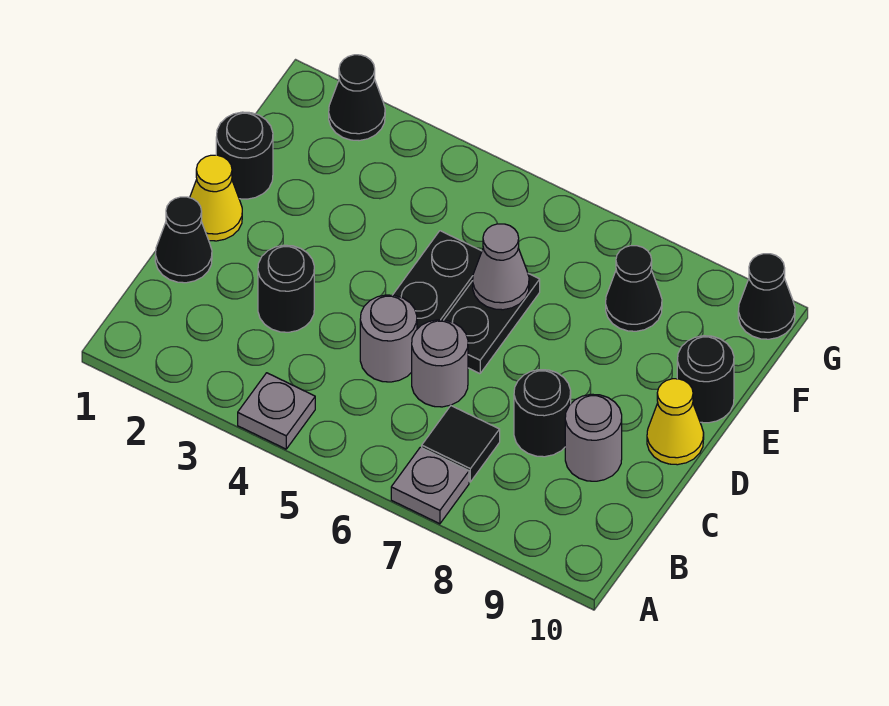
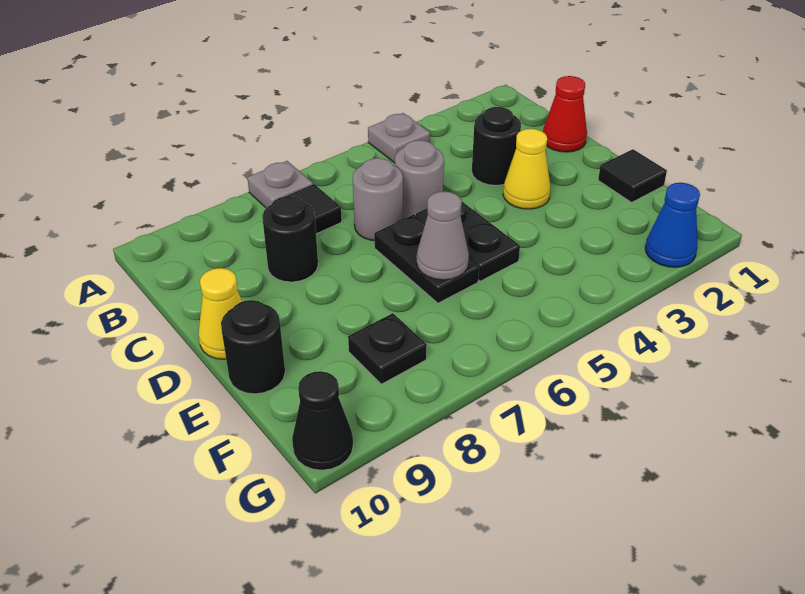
black 1x1 cone [155,197,212,283] -> red 1x1 cone [543,76,587,152]
grey 1x1 round brick [565,394,622,481] -> none
yellow 1x1 cone [190,155,242,241] -> yellow 1x1 cone moved to [503,129,551,209]
black 1x1 round brick [216,112,273,199] -> black 1x1 tile [598,149,667,202]
black 1x1 cone [606,246,662,331] -> black 1x1 plate [348,313,427,384]
black 1x1 cone [329,55,385,141] -> blue 1x1 cone [645,183,700,267]

